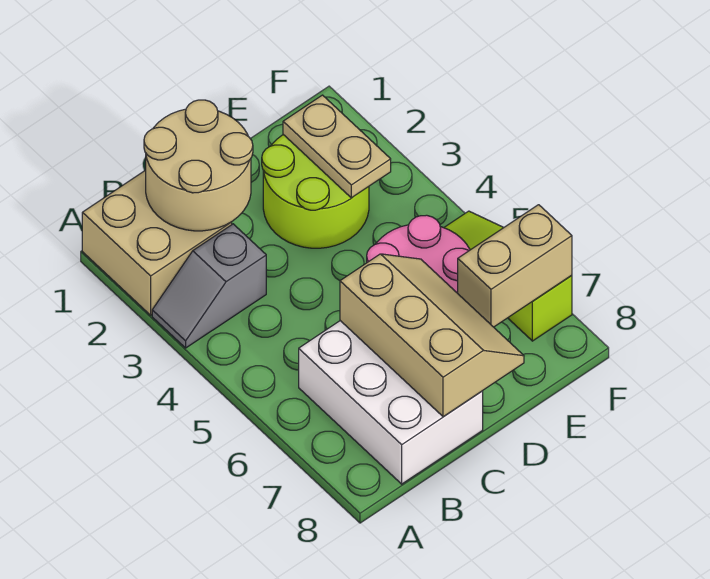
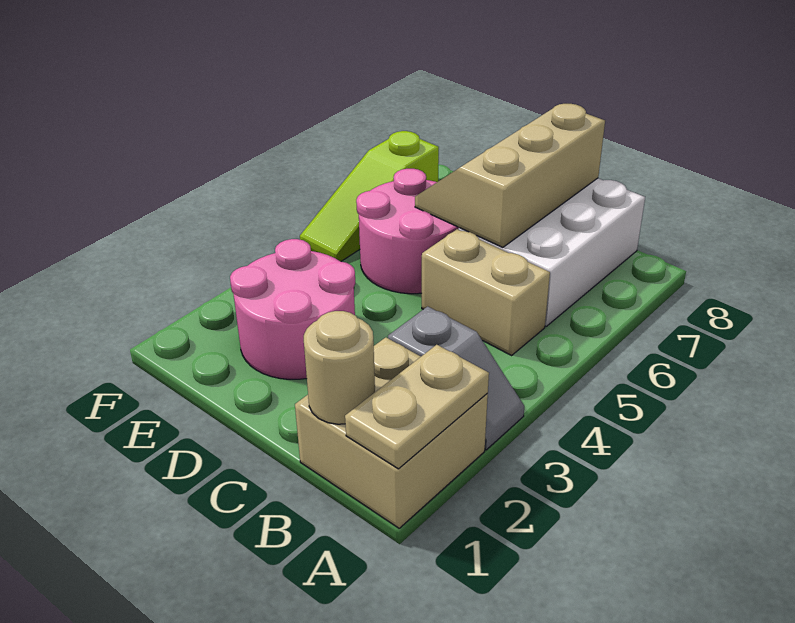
tan 2x2 round brick [144,100,253,231] -> tan 1x1 round brick [304,311,375,424]
lime 2x2 round brick [262,135,369,248] -> pink 2x2 round brick [230,239,355,379]
tan 1x2 plate [283,95,391,198] -> tan 1x2 plate moved to [345,345,489,469]
tan 1x2 brick [458,205,572,327] -> tan 1x2 brick moved to [422,229,550,355]

